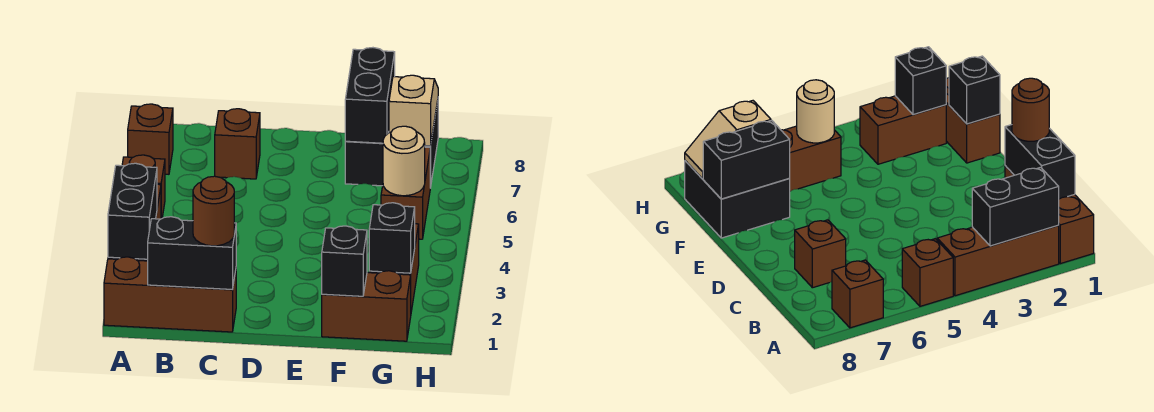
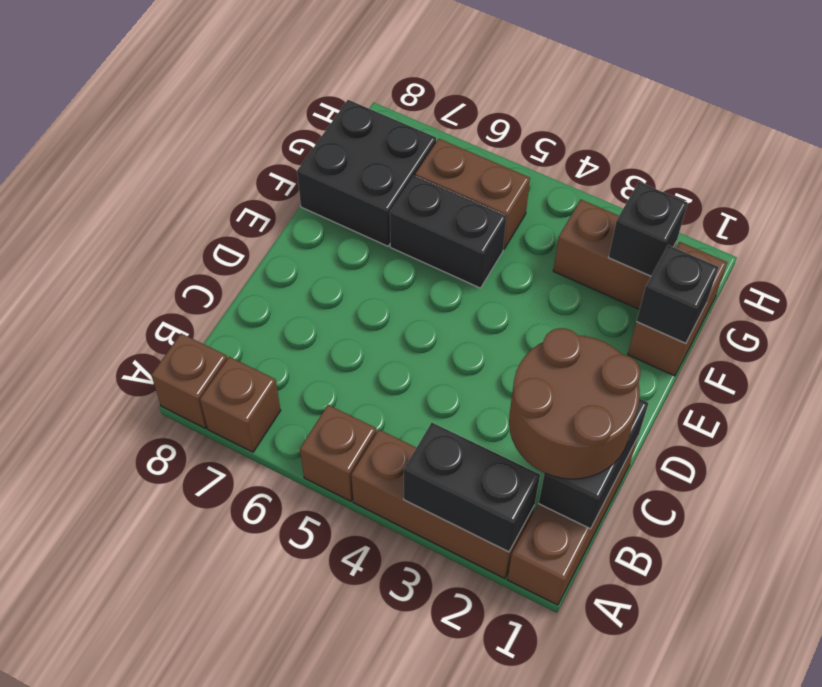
brown 1x1 round brick [193,176,234,246] -> brown 2x2 round brick [509,328,640,479]
brown 1x1 brick [215,109,260,179] -> brown 1x1 brick moved to [151,333,227,428]
black 1x2 brick [345,48,395,143] -> black 1x2 brick moved to [390,176,507,288]
tan 1x1 round brick [383,126,425,196] -> none
tan 1x2 slope [389,75,438,146] -> none

